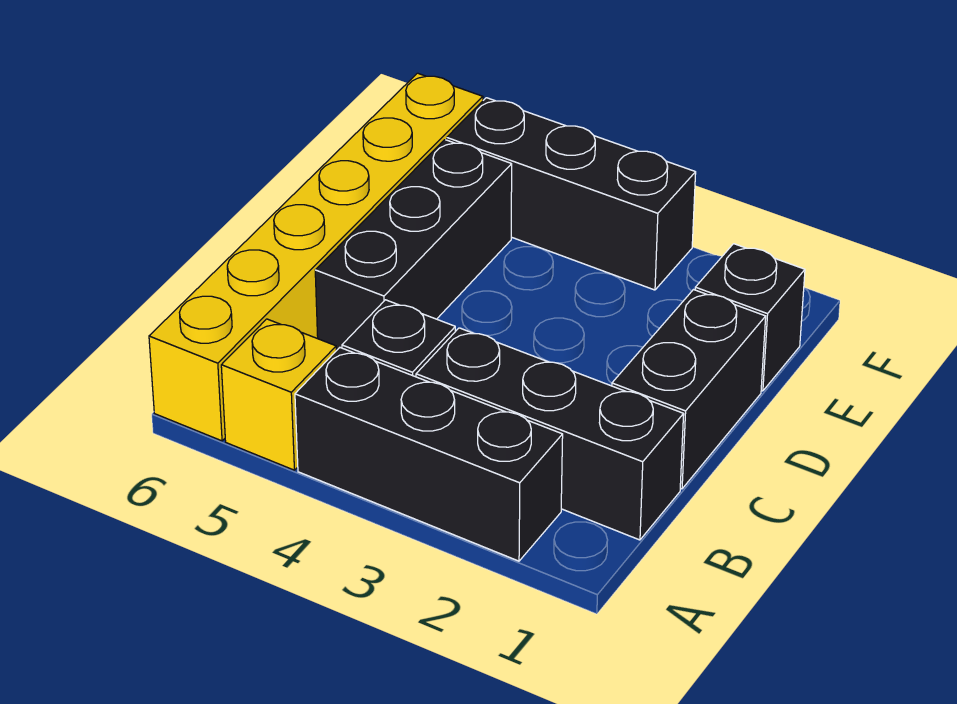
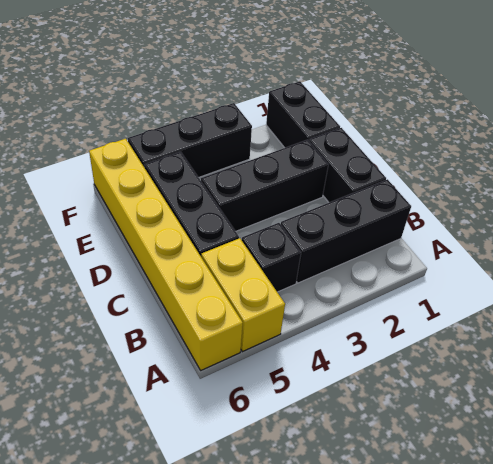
black 1x3 brick [295,348,563,561] -> black 1x3 brick moved to [201,140,328,231]
yellow 1x1 brick [221,319,336,470] -> yellow 1x2 brick [201,238,285,352]
black 1x1 brick [695,244,805,391] -> black 1x2 brick [266,81,340,148]

